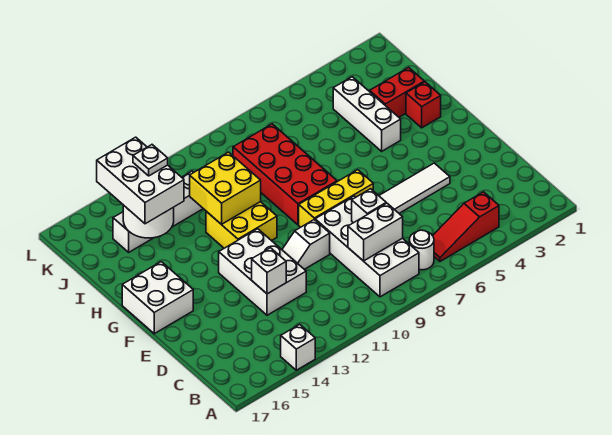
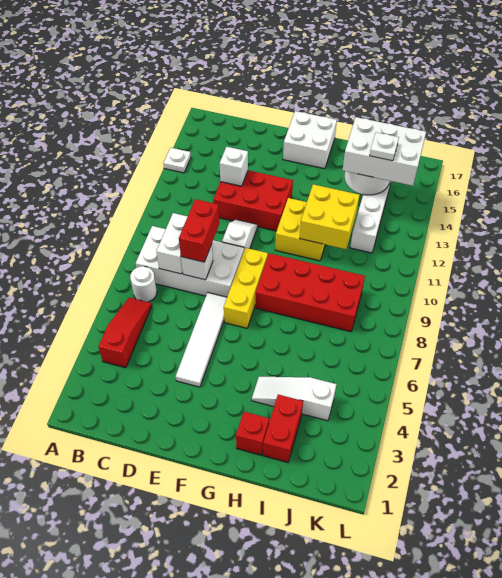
white 1x1 brick [281,324,315,370] -> white 1x1 plate [163,148,191,173]
none -> red 1x2 brick [179,199,220,262]
white 2x3 brick [219,229,306,315] -> red 2x3 brick [213,170,293,231]
white 1x3 brick [333,77,401,151] -> white 1x3 slope [252,377,336,421]

